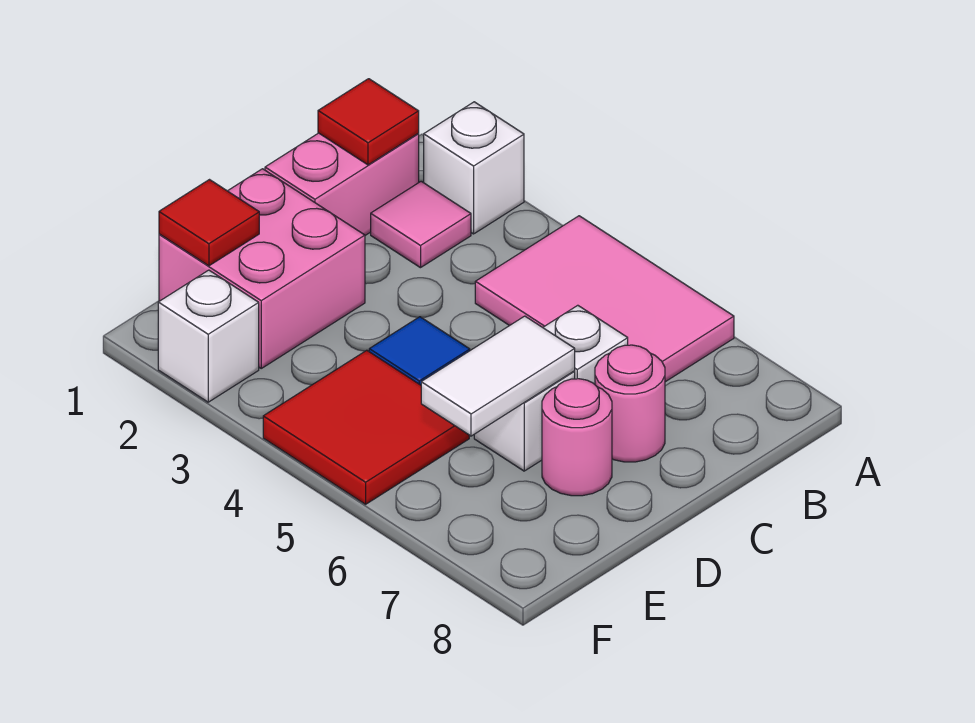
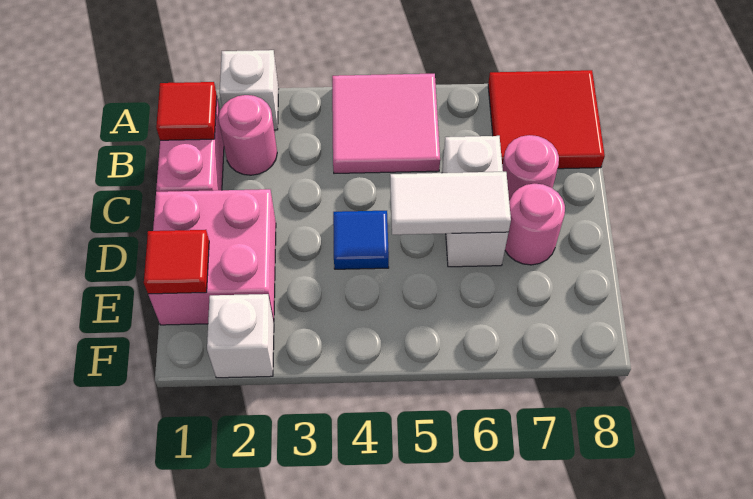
pink 2x3 tile [475,216,734,382] -> pink 2x2 tile [332,74,440,173]
pink 1x1 tile [371,181,471,268] -> pink 1x1 round brick [218,95,277,175]
white 1x2 tile [421,316,575,436] -> white 1x2 tile turned to [390,172,511,235]
red 2x2 tile [263,350,469,504] -> red 2x2 tile moved to [488,70,605,169]

